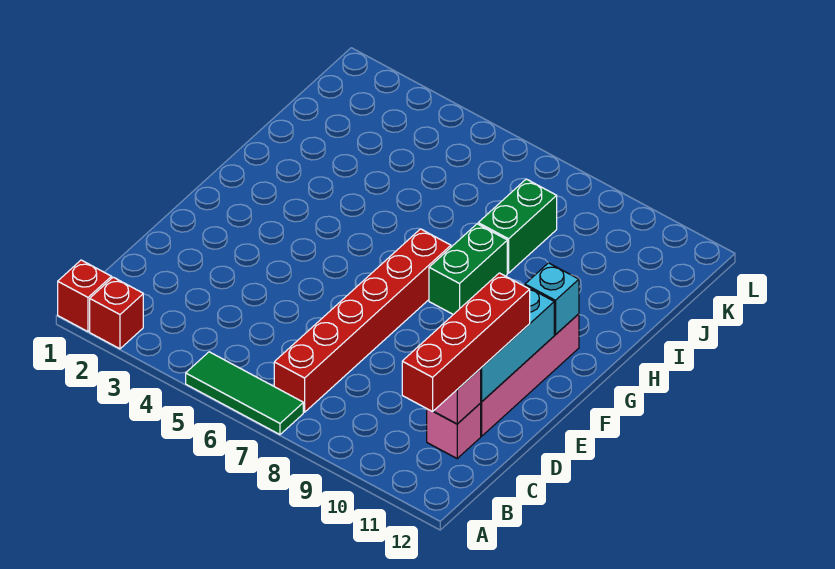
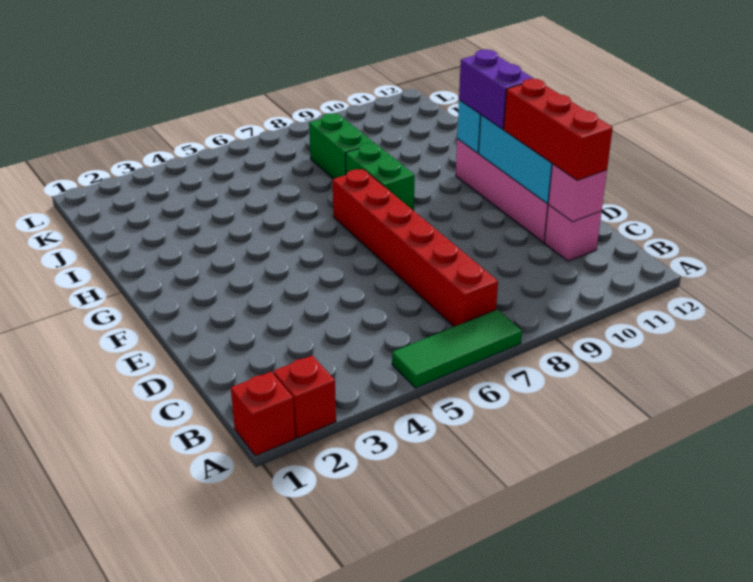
red 1x4 brick [402,273,530,412] -> red 1x3 brick [504,79,613,180]
none -> purple 1x2 brick [459,49,534,129]

